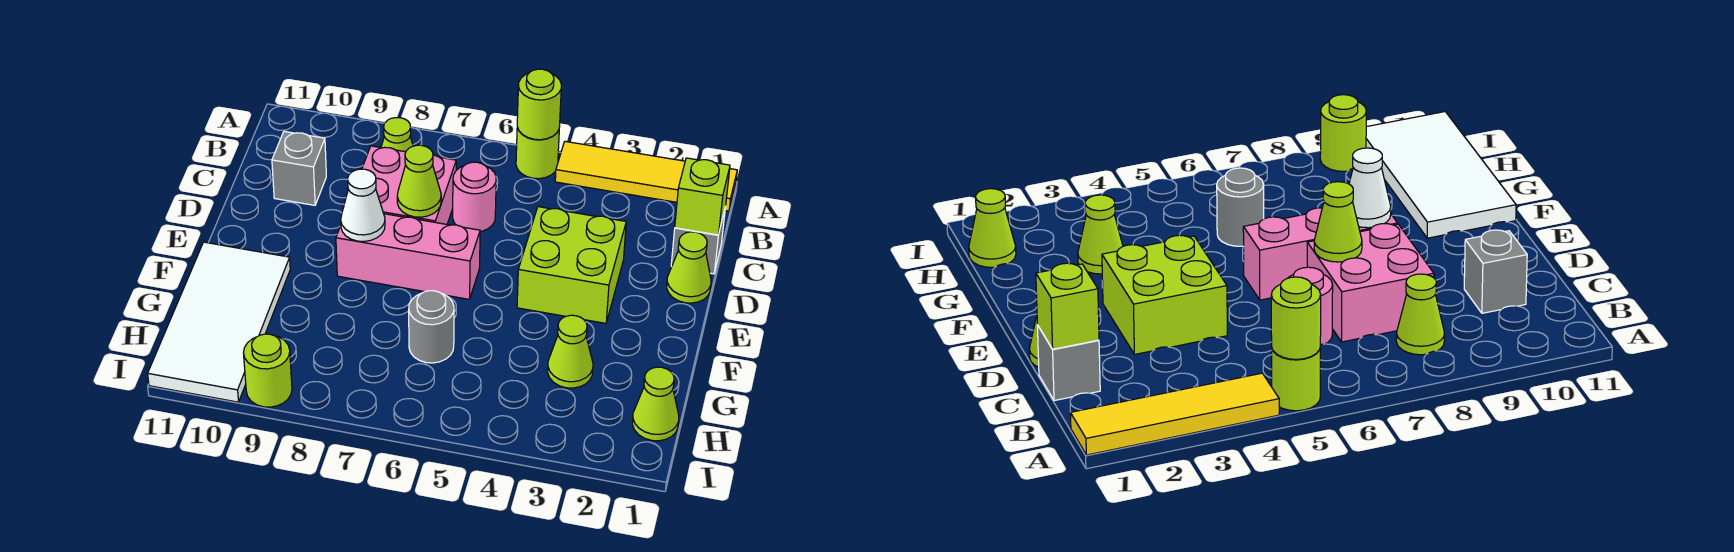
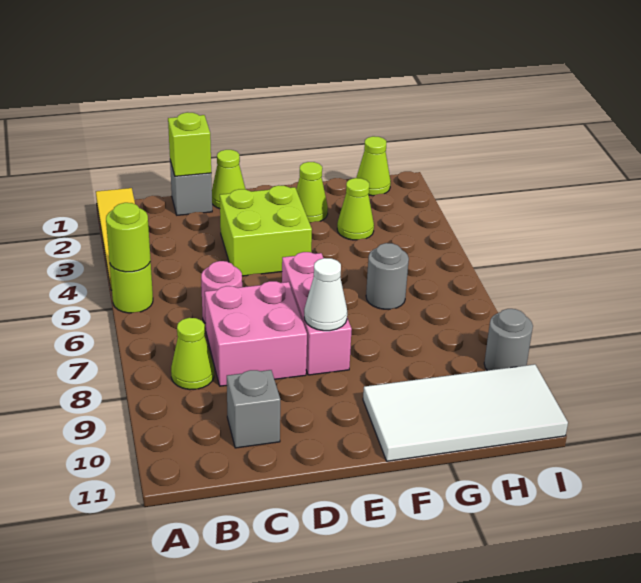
lime 1x1 cone [397,145,441,217] -> lime 1x1 cone moved to [296,162,328,223]
lime 1x1 round brick [243,334,292,407] -> grey 1x1 round brick [484,309,533,370]

